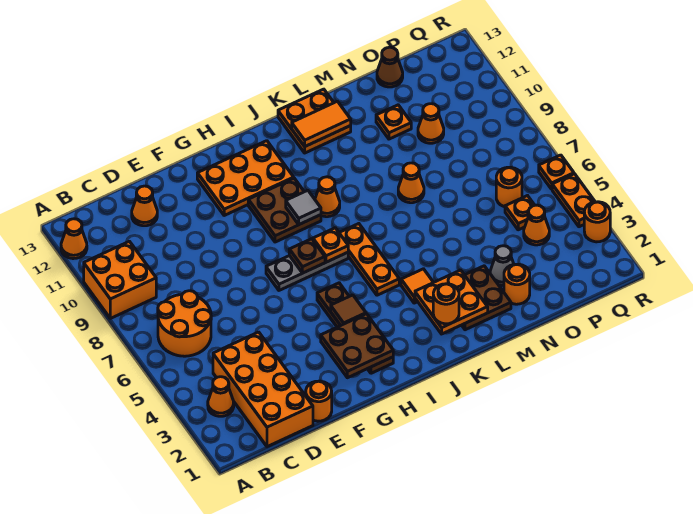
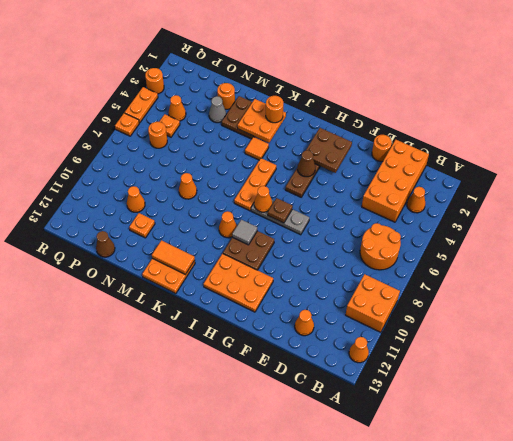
brown 1x1 tile [331,295,366,325] -> brown 1x1 cone [298,150,315,177]
orange 1x1 plate [313,228,348,262] -> orange 1x1 cone [254,186,272,212]

